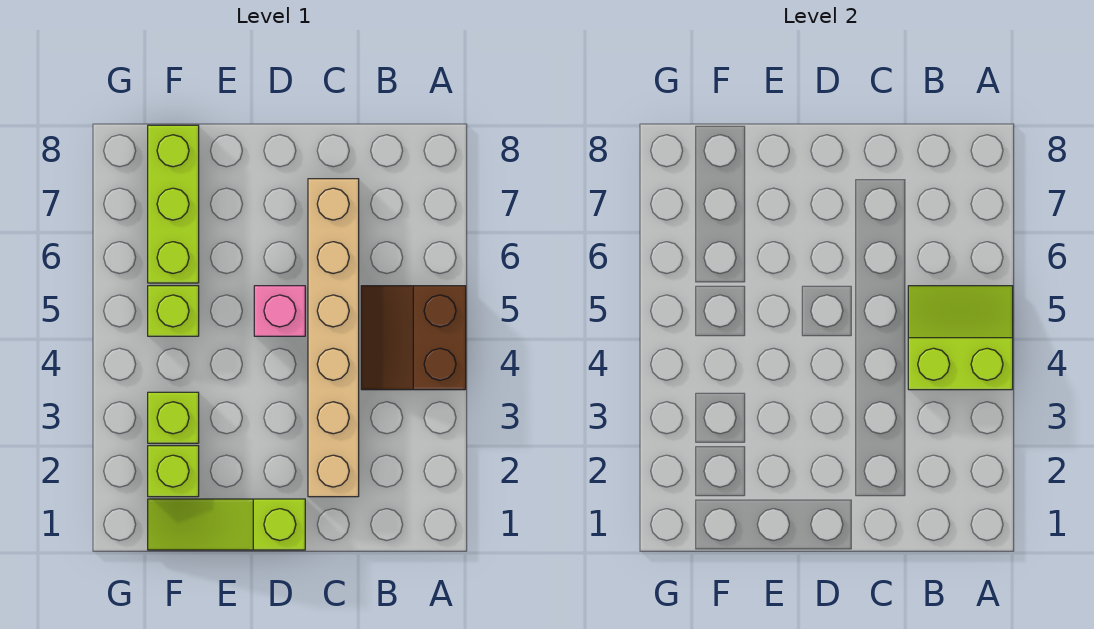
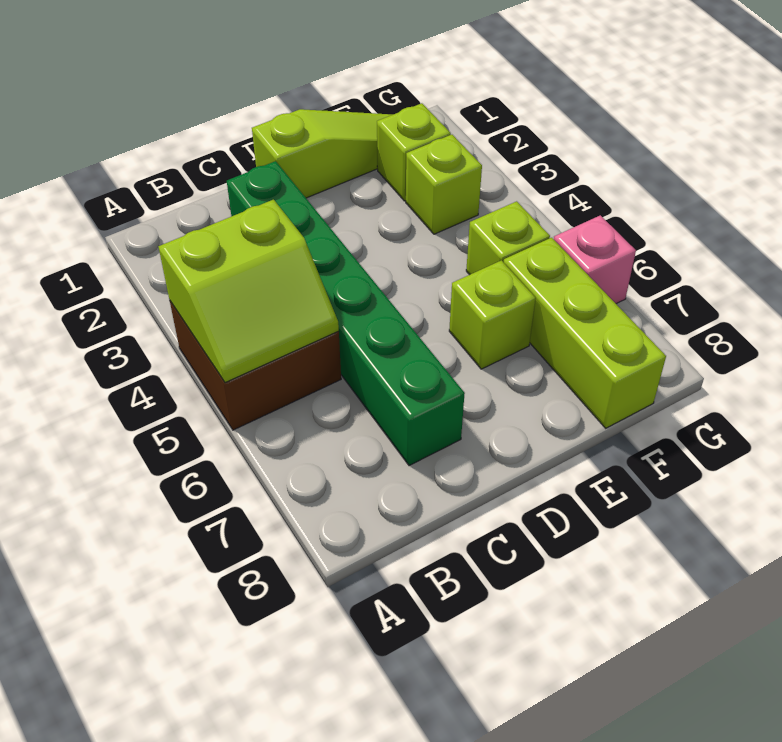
brown 2x2 slope [361,286,466,390] -> brown 2x2 brick [170,301,341,430]
tan 1x6 brick [308,179,359,497] -> green 1x6 brick [227,161,465,466]
pink 1x1 brick [254,286,305,336] -> pink 1x1 brick moved to [554,215,636,304]
none -> lime 1x1 brick [449,260,536,369]

